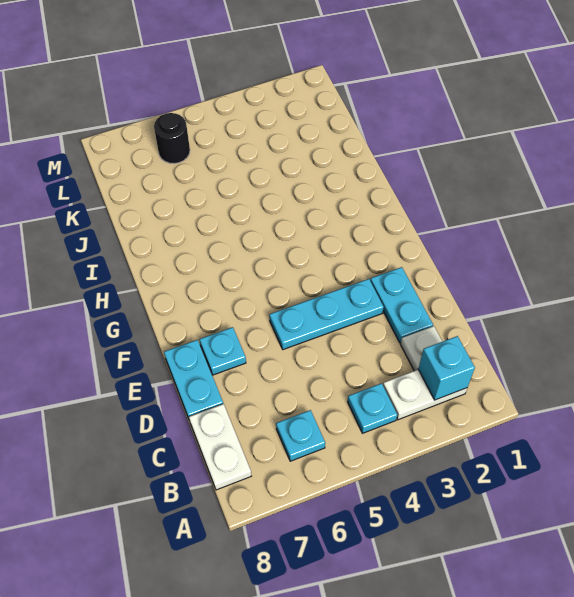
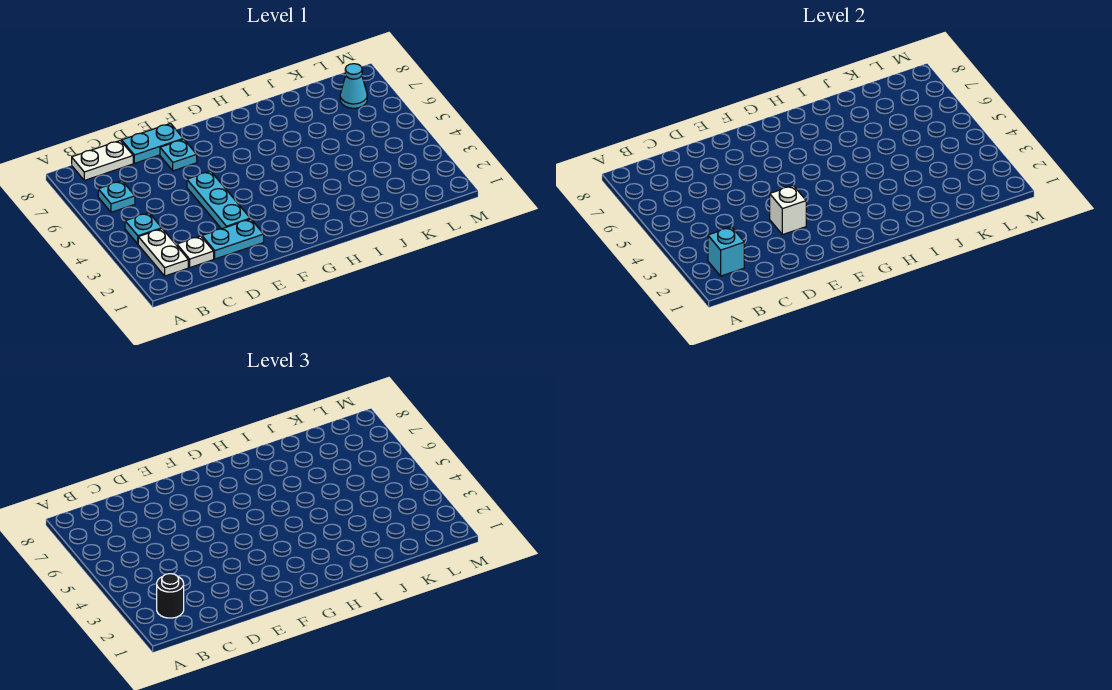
none -> white 1x1 brick [770,185,806,235]
black 1x1 round brick [154,113,190,164] -> black 1x1 round brick moved to [157,574,184,618]
none -> cyan 1x1 cone [340,64,367,108]

